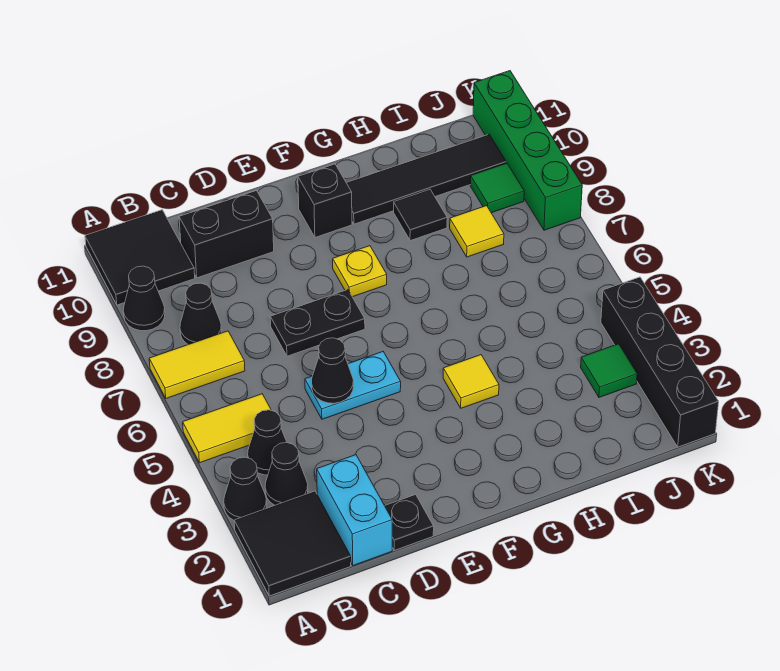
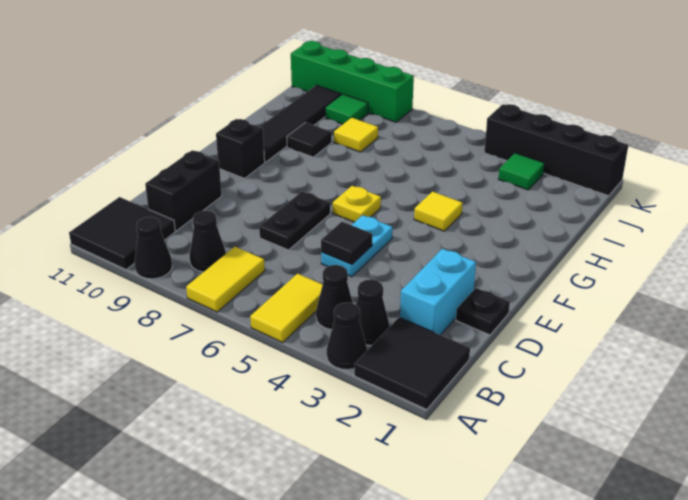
cyan 1x2 brick [317,455,392,565] -> cyan 1x2 brick turned to [400,249,476,335]
black 1x1 cone [311,338,353,403] -> black 1x1 tile [321,222,372,265]
yellow 1x1 plate [333,246,387,297] -> yellow 1x1 plate moved to [333,186,381,222]

